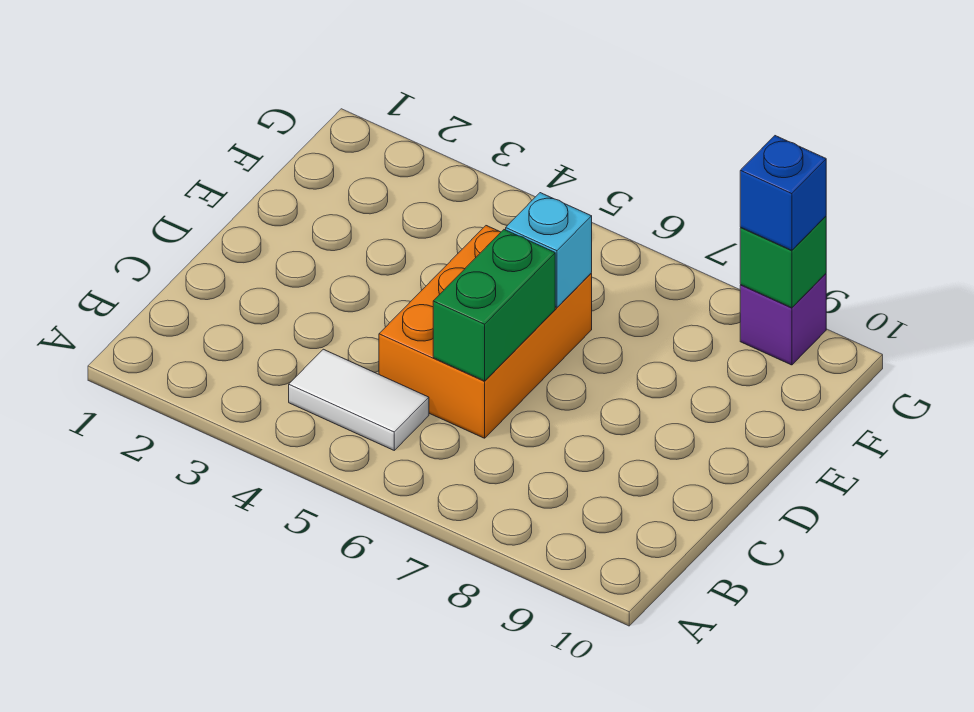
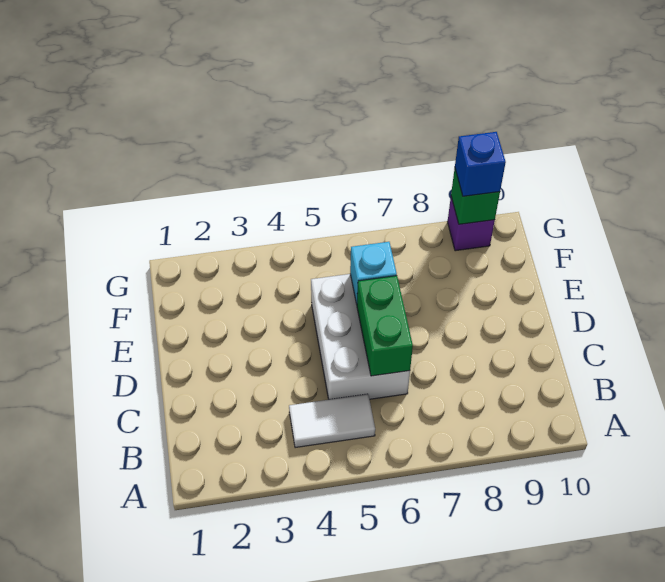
orange 2x3 brick [379,226,592,438] -> white 2x3 brick [311,274,410,399]

